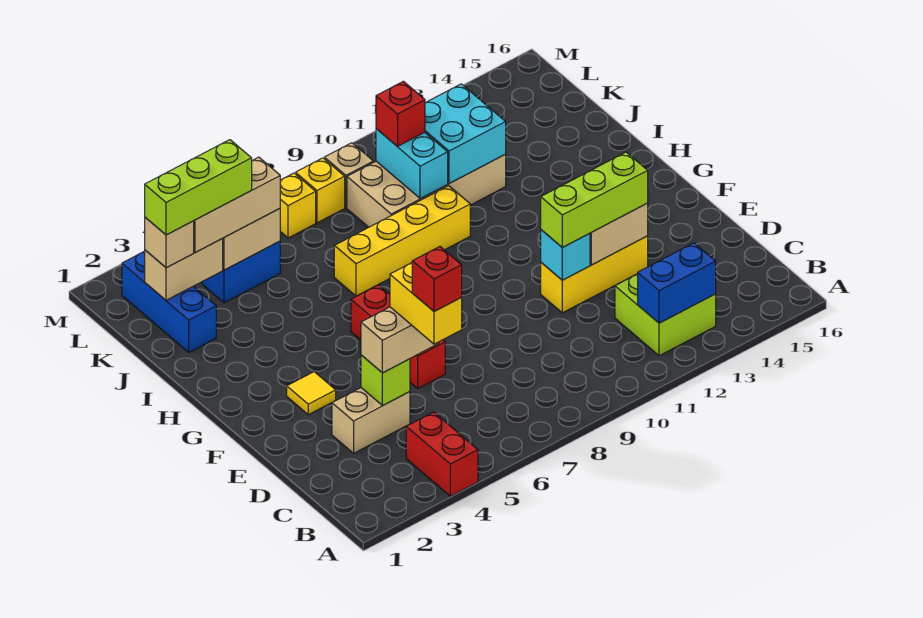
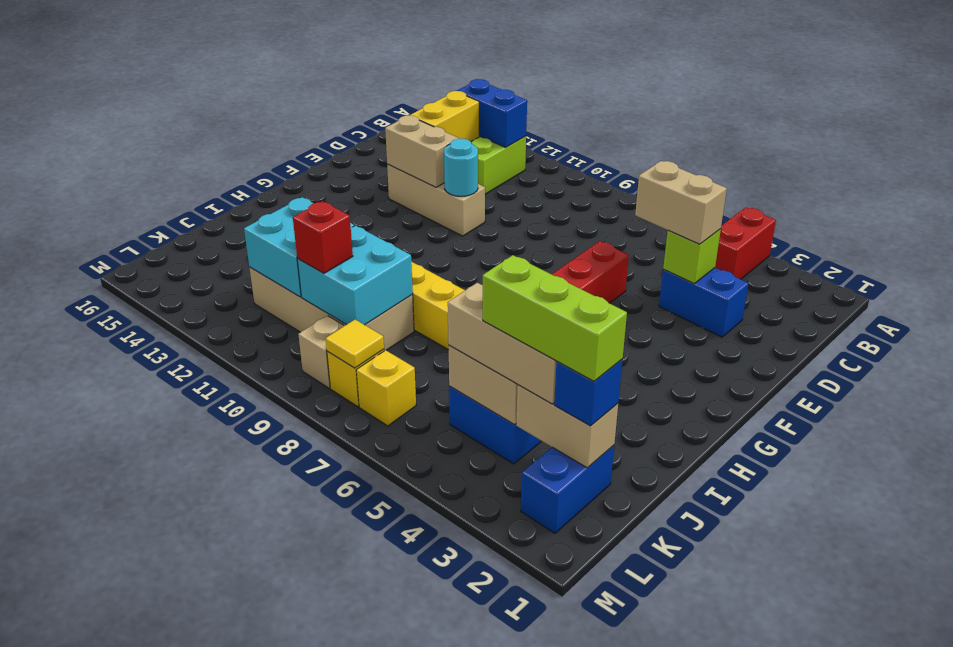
yellow 1x2 brick [390,263,462,344] -> yellow 1x2 brick moved to [411,91,479,142]
red 1x1 brick [412,247,462,312] -> none
tan 1x2 brick [332,388,410,453] -> blue 1x2 brick [659,268,749,337]
yellow 1x3 brick [541,236,648,313] -> tan 1x3 brick [387,164,485,236]
cyan 1x1 brick [541,230,590,280] -> cyan 1x1 round brick [444,139,478,196]
lime 1x3 brick [541,152,648,247] -> none
yellow 1x1 tile [287,372,336,415] -> yellow 1x1 tile moved to [326,320,384,368]
blue 1x3 brick [122,251,216,352] -> blue 1x2 brick [521,445,614,533]
cyan 1x2 brick [376,129,448,199] -> cyan 2x2 brick [297,226,413,325]
tan 1x1 brick [145,217,194,268] -> blue 1x1 brick [554,360,622,426]

